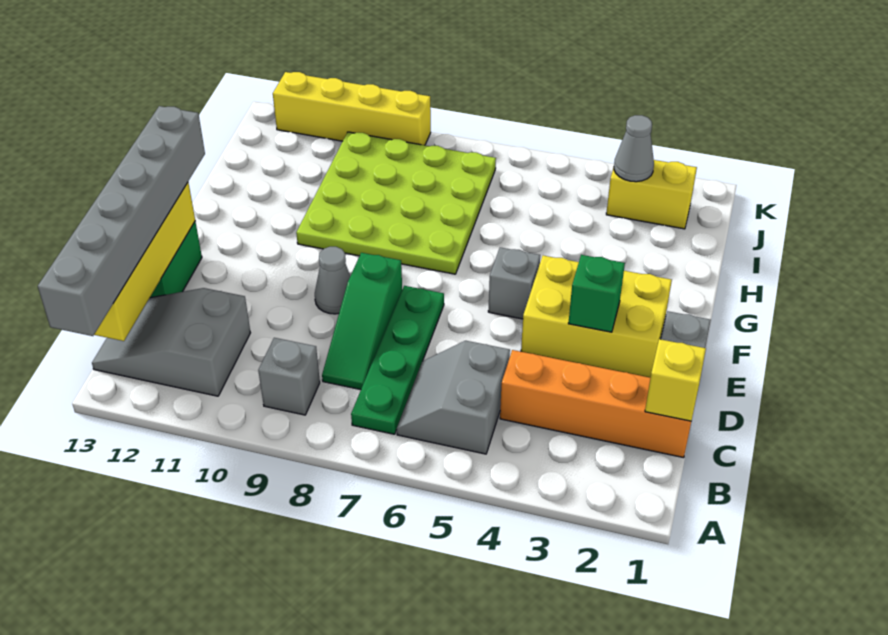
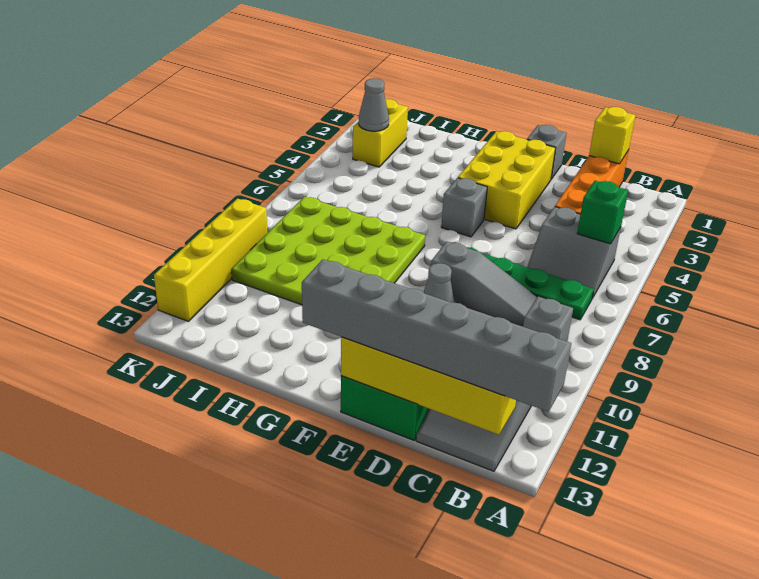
green 1x3 slope [322,253,402,390] -> grey 1x3 slope [431,242,537,327]
green 1x1 brick [568,255,625,332] -> green 1x1 brick moved to [577,181,628,244]

